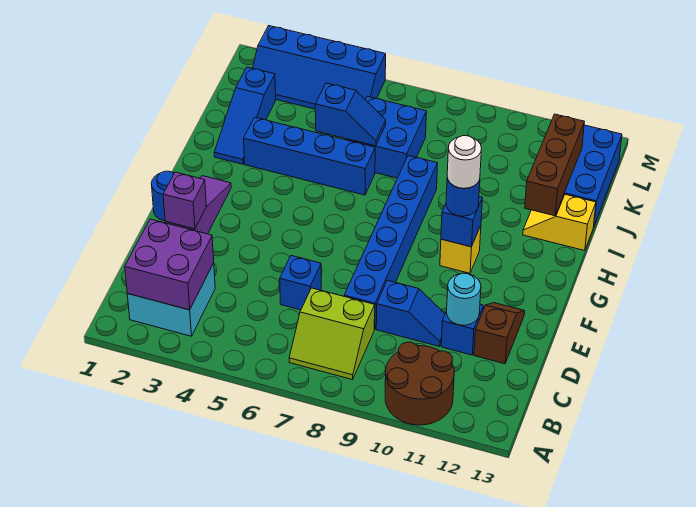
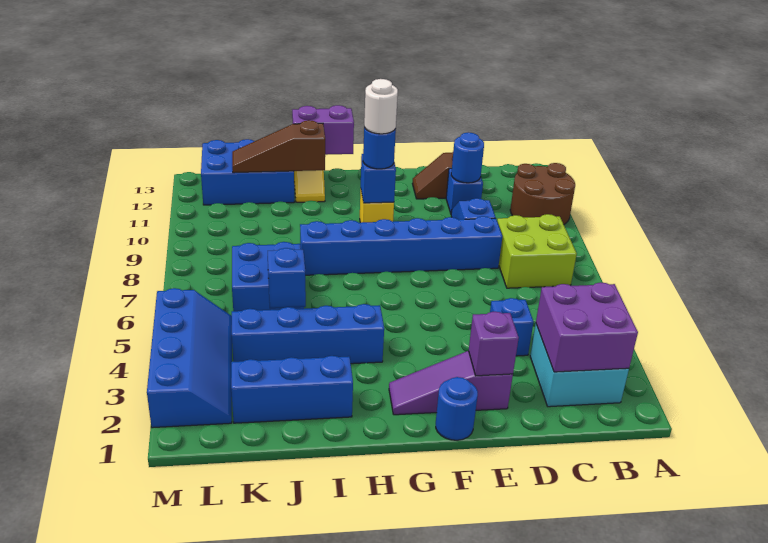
lime 2x2 slope [289,288,375,380] -> lime 2x2 brick [497,214,577,288]
blue 1x1 brick [280,256,321,310] -> blue 1x1 brick moved to [490,298,533,356]
cyan 1x1 round brick [447,273,481,325] -> blue 1x1 round brick [451,132,484,183]
none -> purple 1x2 brick [292,105,354,155]
blue 1x3 slope [214,67,276,164] -> blue 1x3 brick [231,356,353,423]
blue 1x4 brick [244,117,375,195] -> blue 1x4 brick turned to [232,304,384,364]
brown 1x3 brick [525,114,584,216] -> brown 1x3 slope [232,120,325,173]

